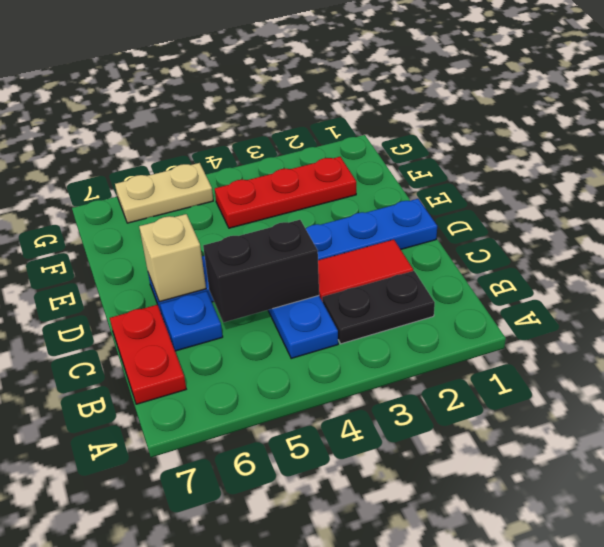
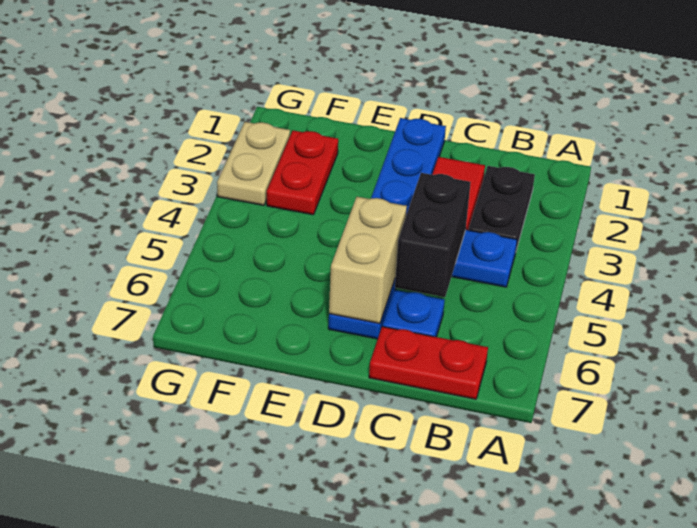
tan 1x1 brick [139,214,206,302] -> tan 1x2 brick [329,197,407,324]
red 1x3 plate [215,157,356,228] -> red 1x2 plate [267,130,338,215]
tan 1x2 plate [115,163,213,223] -> tan 1x2 plate moved to [217,122,290,205]

